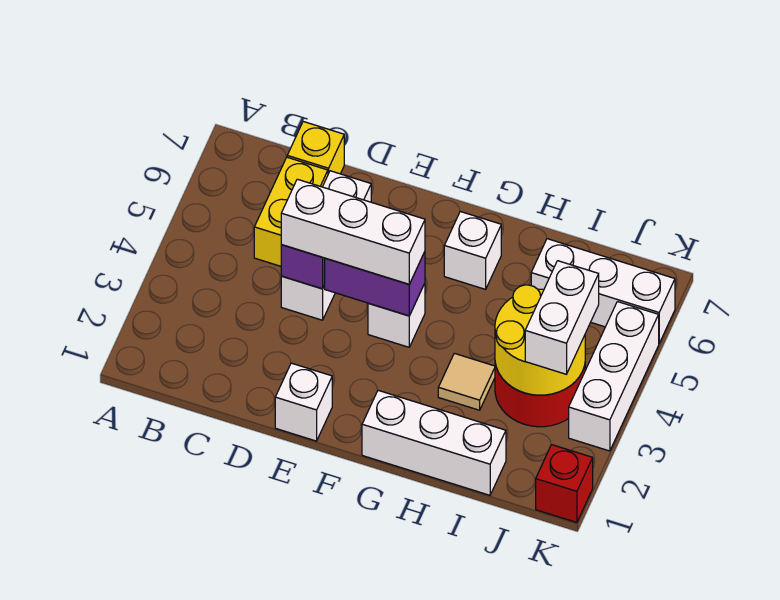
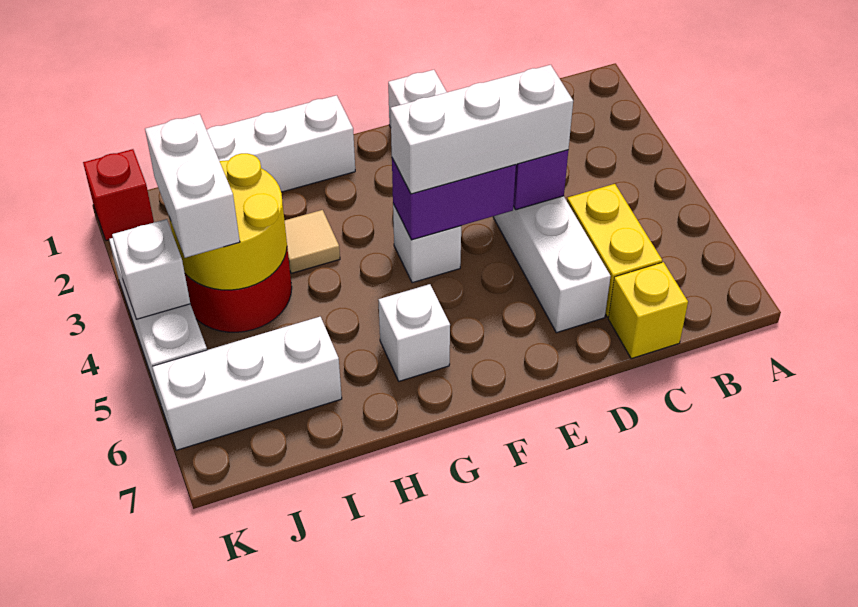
none -> white 1x1 brick [112,219,190,319]

